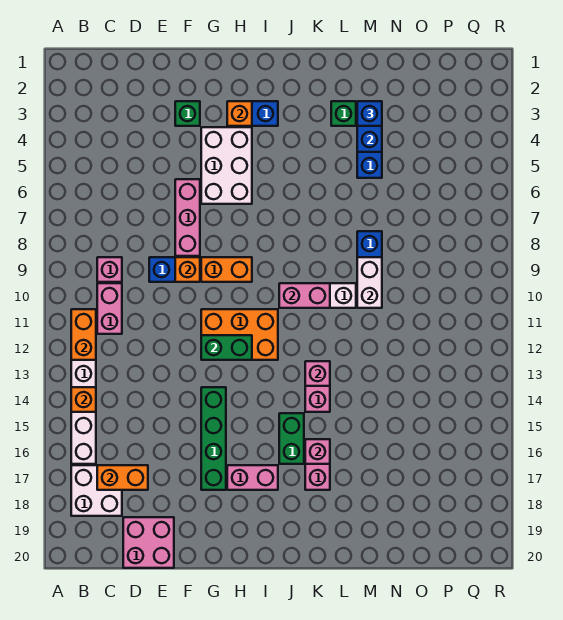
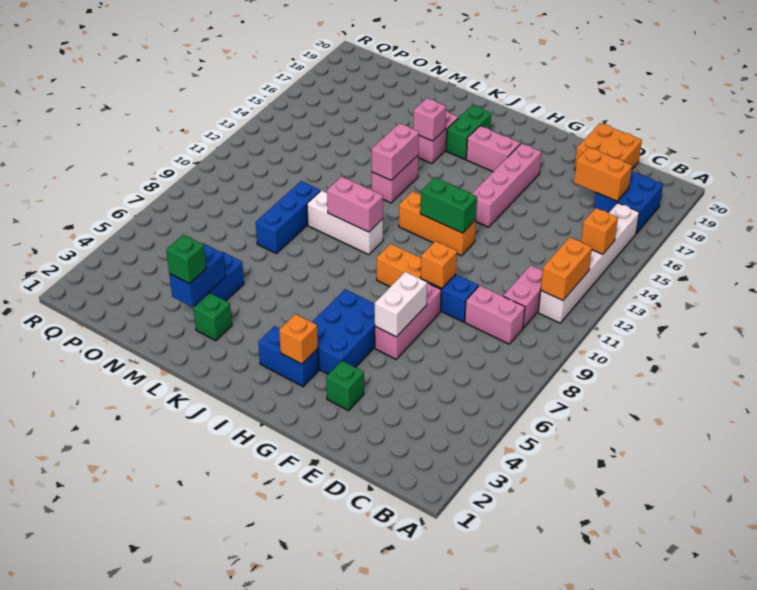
white 2x2 brick [71,465,122,516] -> blue 2x2 brick [594,171,663,233]
pink 1x1 brick [97,257,122,282] -> pink 1x2 brick [465,286,525,344]
pink 2x2 brick [123,517,174,568] -> orange 2x2 brick [574,123,642,170]
white 2x3 brick [201,127,252,204] -> blue 2x3 brick [312,289,375,374]
orange 2x3 brick [201,309,278,360] -> orange 1x3 brick [399,191,476,256]
green 1x4 brick [201,387,226,490] -> pink 1x4 brick [472,143,541,227]
green 1x2 brick [279,413,304,464] -> green 1x2 brick moved to [446,105,491,159]
pink 1x1 brick [305,361,330,386] -> pink 1x2 brick [372,123,419,180]
blue 1x1 brick [357,101,382,126] -> green 1x1 brick [166,235,206,283]
white 1x2 brick [357,257,382,308] -> white 1x2 brick moved to [374,272,427,337]

